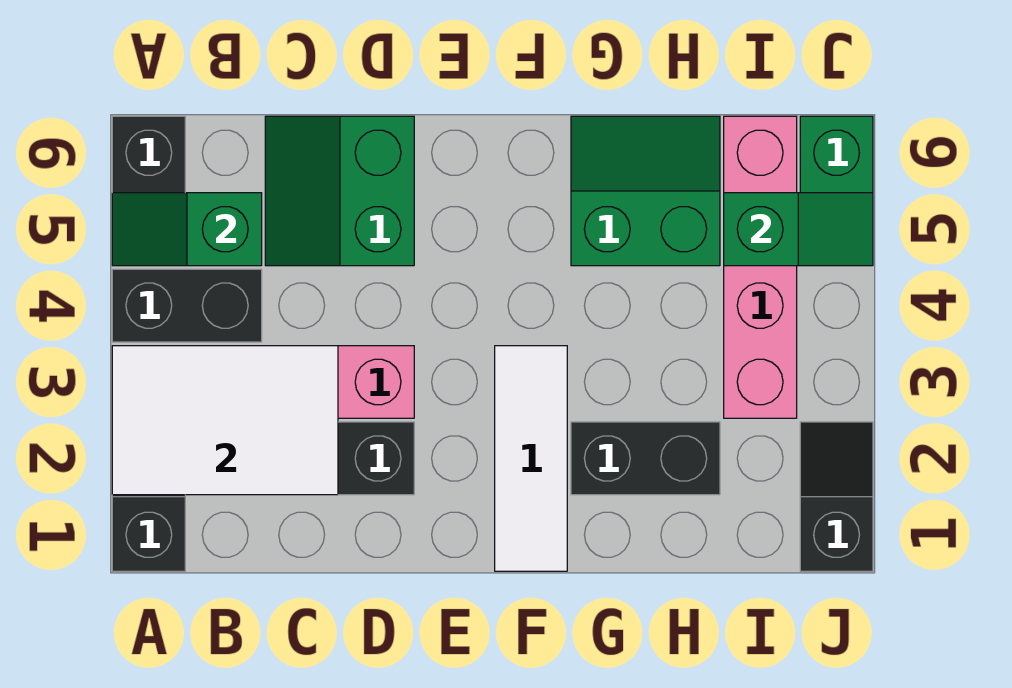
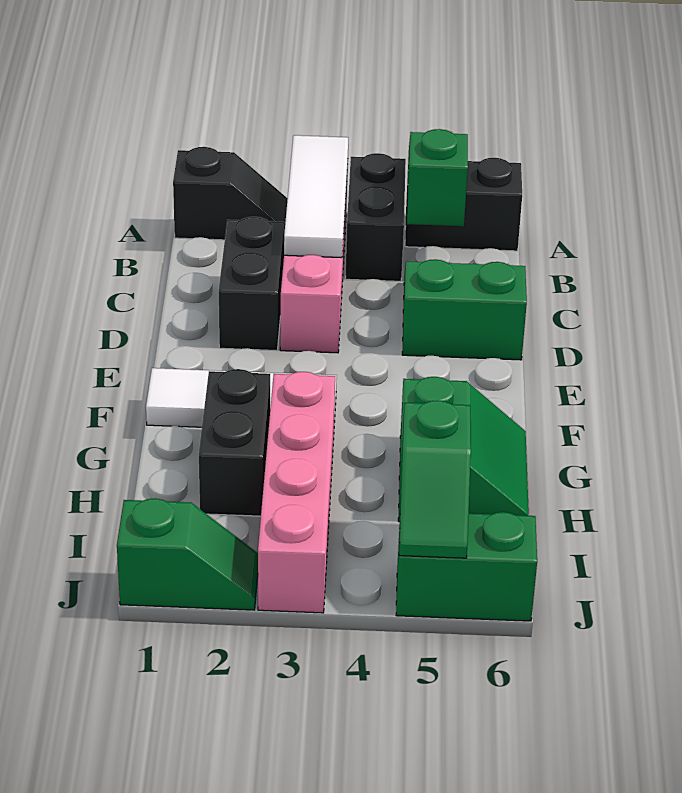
white 2x3 tile [112,346,338,495] -> white 1x3 tile [284,135,348,258]
pink 1x4 brick [724,116,797,418] -> pink 1x4 brick turned to [258,372,335,613]
black 1x2 slope [800,422,873,571] -> green 1x2 slope [117,499,258,610]

